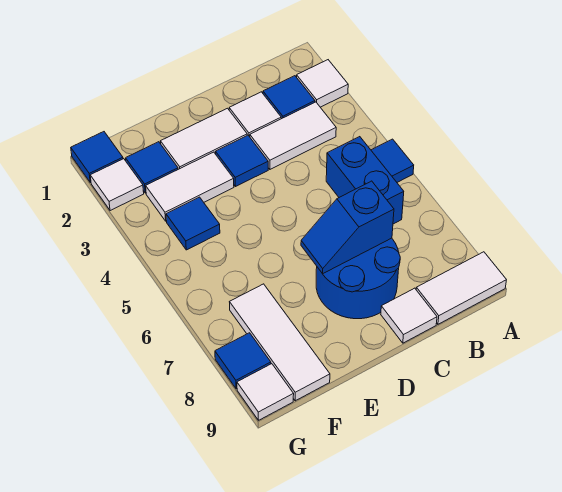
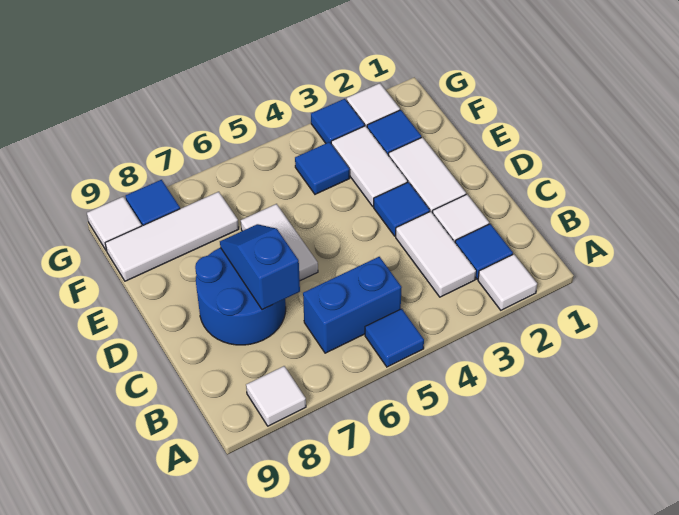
white 1x2 tile [416,252,506,324] -> white 1x2 tile moved to [241,204,318,281]
white 1x1 tile [381,288,437,343] -> white 1x1 tile moved to [246,366,306,426]
blue 1x1 tile [71,132,123,183] -> blue 1x1 tile moved to [311,99,365,143]

